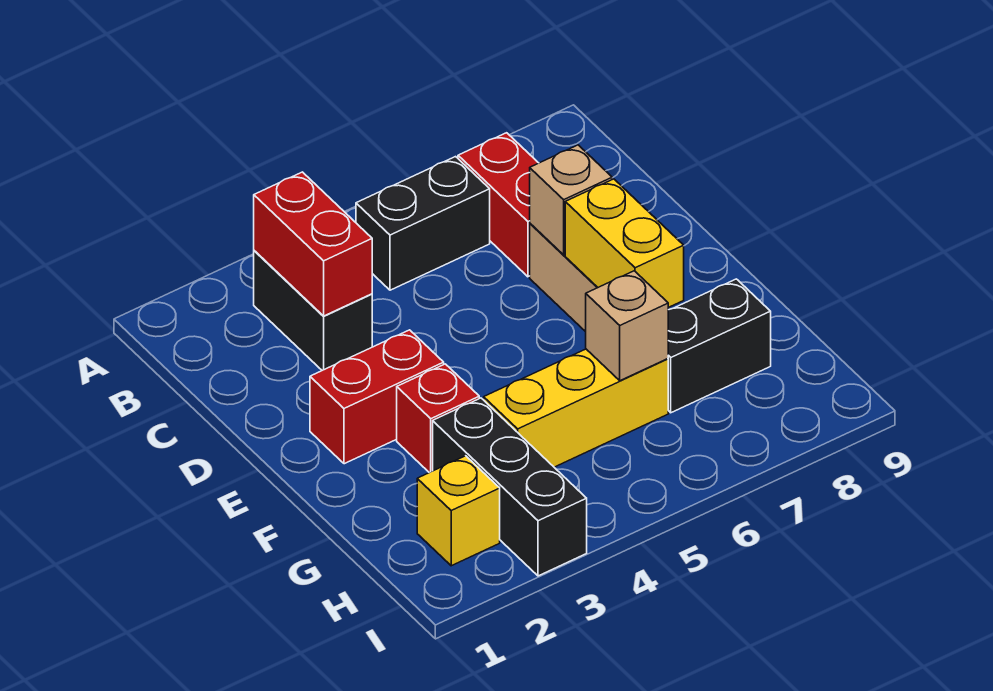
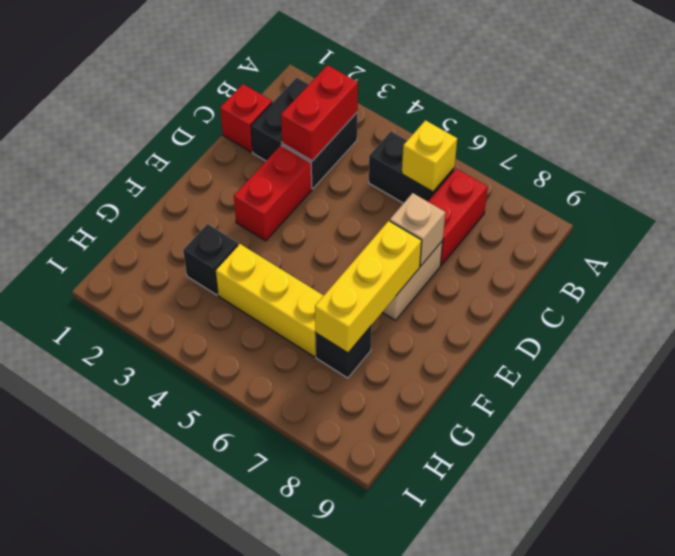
black 1x2 brick [254,251,372,370] -> black 2x2 brick [251,78,358,189]
red 1x2 brick [310,330,444,464] -> red 1x2 brick turned to [234,145,312,241]
yellow 1x2 brick [565,179,684,308] -> yellow 1x3 brick [315,221,422,353]
red 1x1 brick [397,364,479,473] -> red 1x1 brick moved to [220,84,272,152]
black 1x3 brick [433,398,587,576] -> black 1x1 brick [183,224,238,295]
tan 1x1 brick [586,271,668,381] -> none
black 1x2 brick [668,279,771,413] -> black 1x1 brick [315,325,372,378]
yellow 1x1 brick [417,456,500,566] -> yellow 1x1 brick moved to [402,120,457,192]

